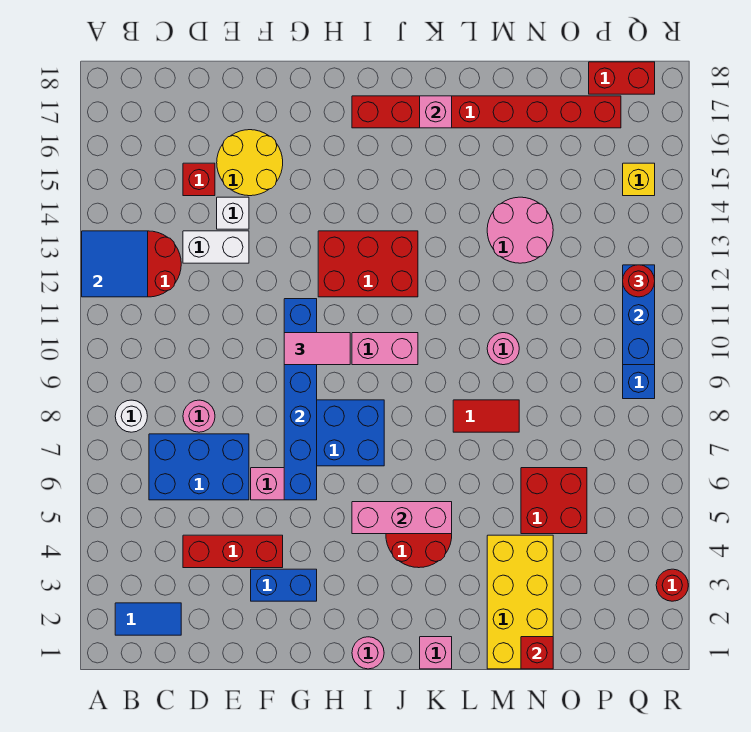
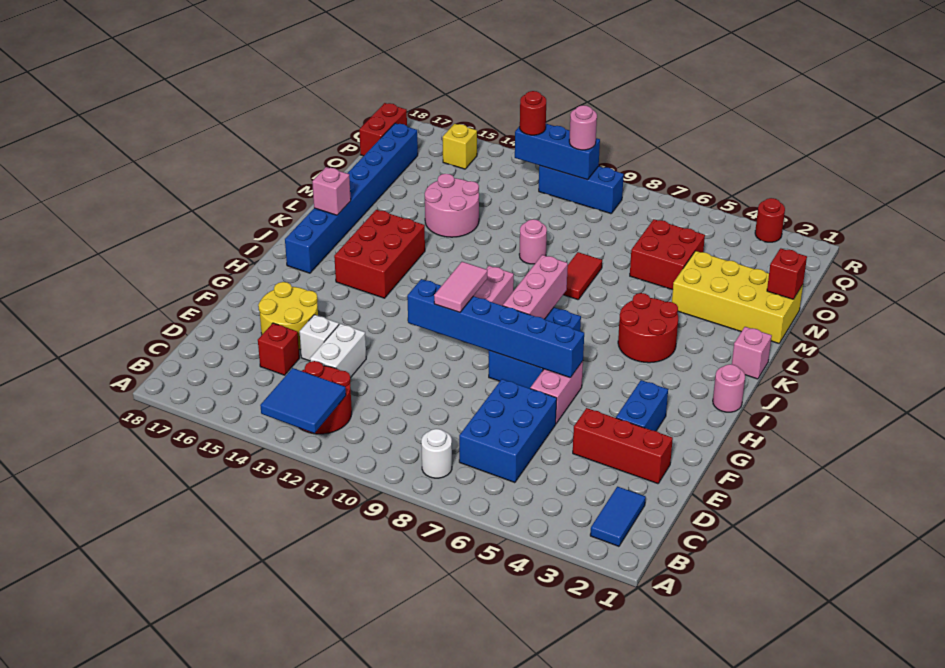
red 1x3 brick [183,535,283,568] -> red 1x3 brick turned to [573,408,673,484]
pink 1x1 round brick [183,400,215,432] -> pink 1x1 round brick moved to [569,105,597,150]
red 2x3 brick [318,231,418,297] -> red 2x3 brick moved to [334,210,425,298]
pink 1x3 brick [352,502,452,534] -> pink 1x3 brick moved to [503,255,568,319]
red 1x8 brick [352,96,621,128] -> blue 1x8 brick [285,123,418,273]

